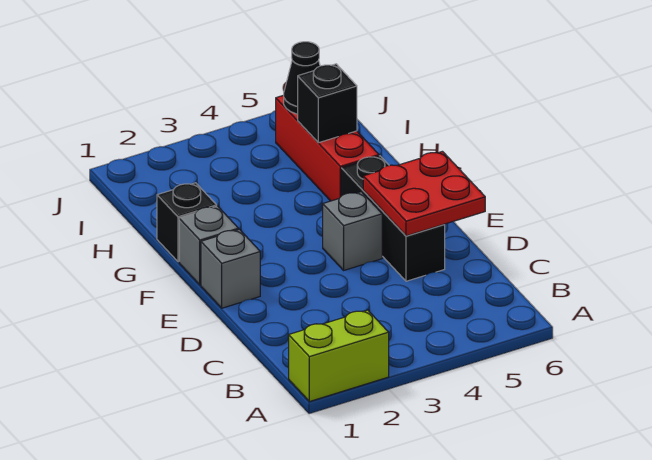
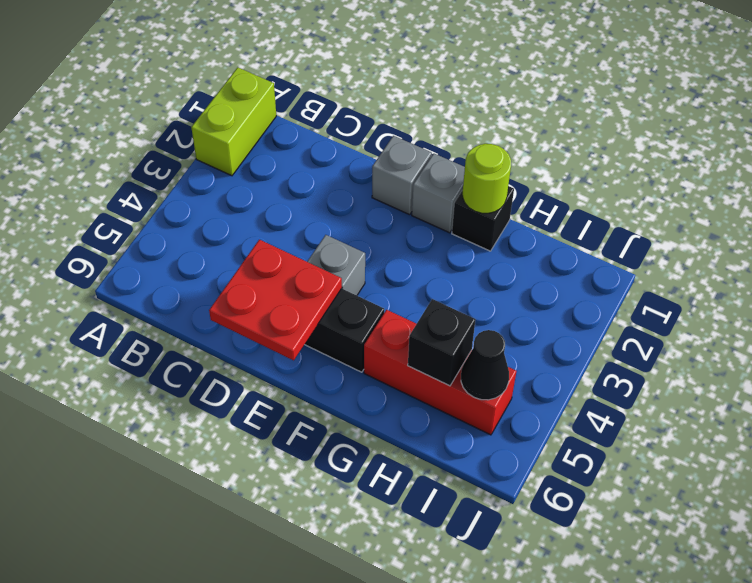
none -> lime 1x1 round brick [463,144,511,213]

